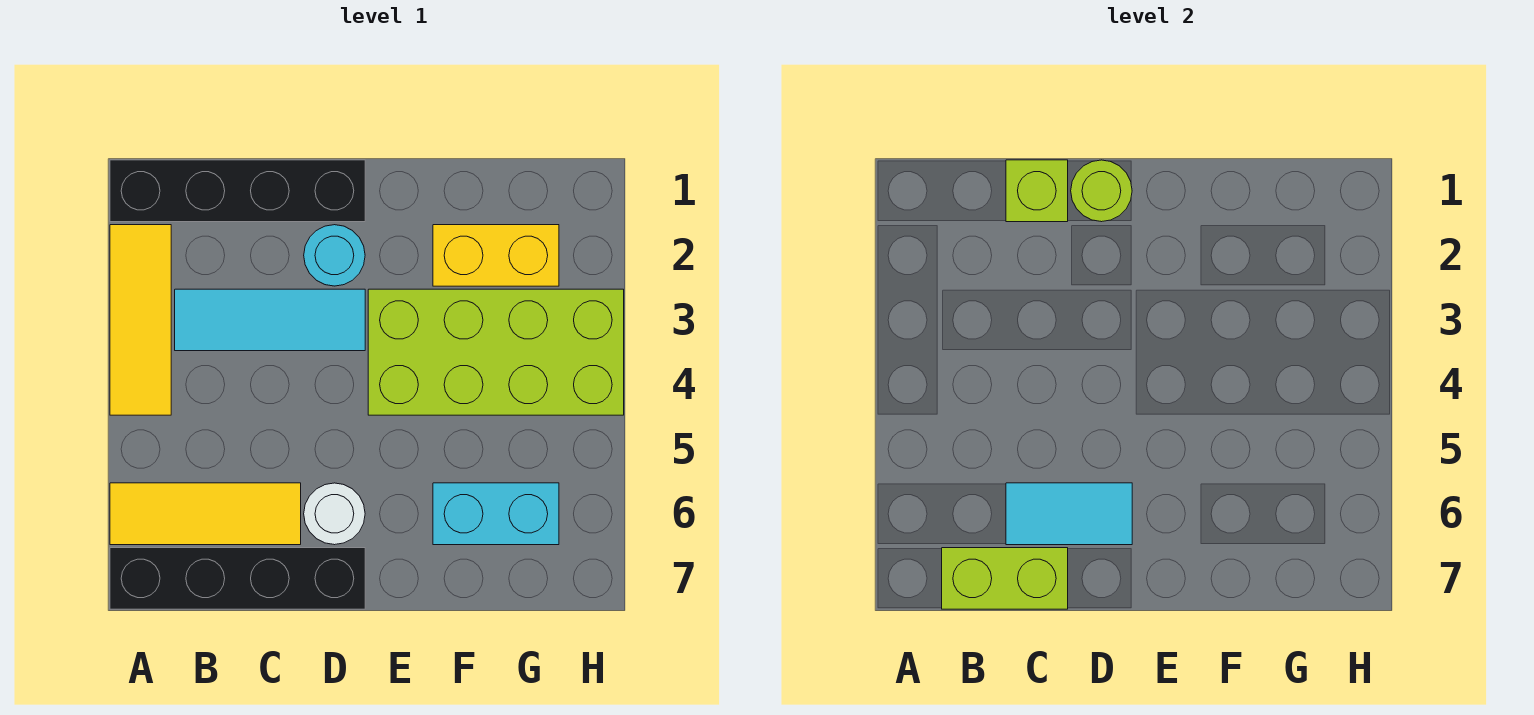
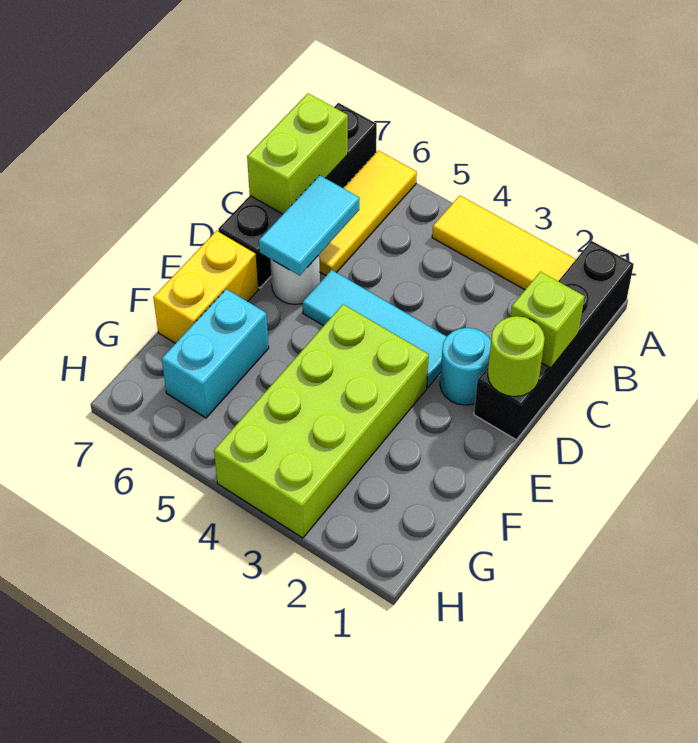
cyan 1x3 tile [175,289,365,351] -> cyan 1x3 tile turned to [303,270,447,387]
yellow 1x2 brick [433,225,559,286] -> yellow 1x2 brick moved to [153,231,258,343]

